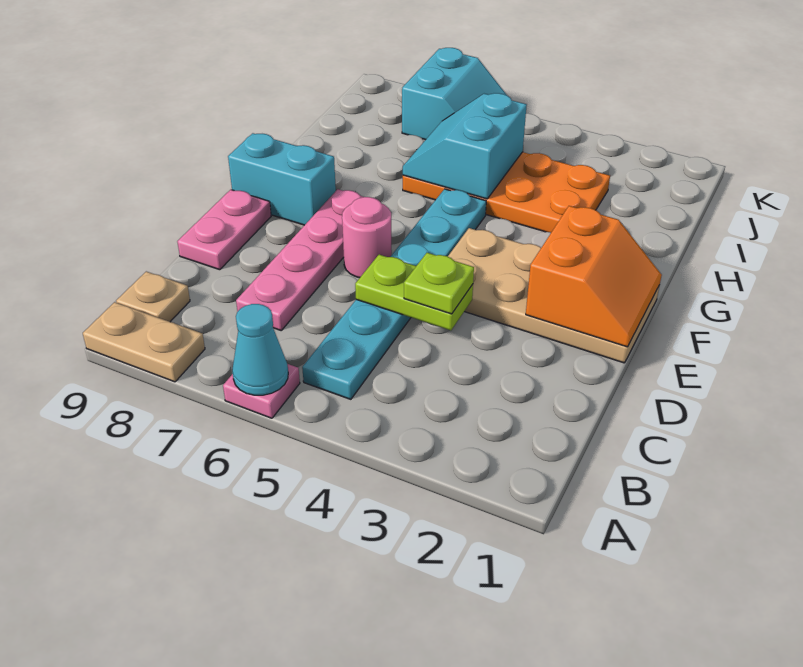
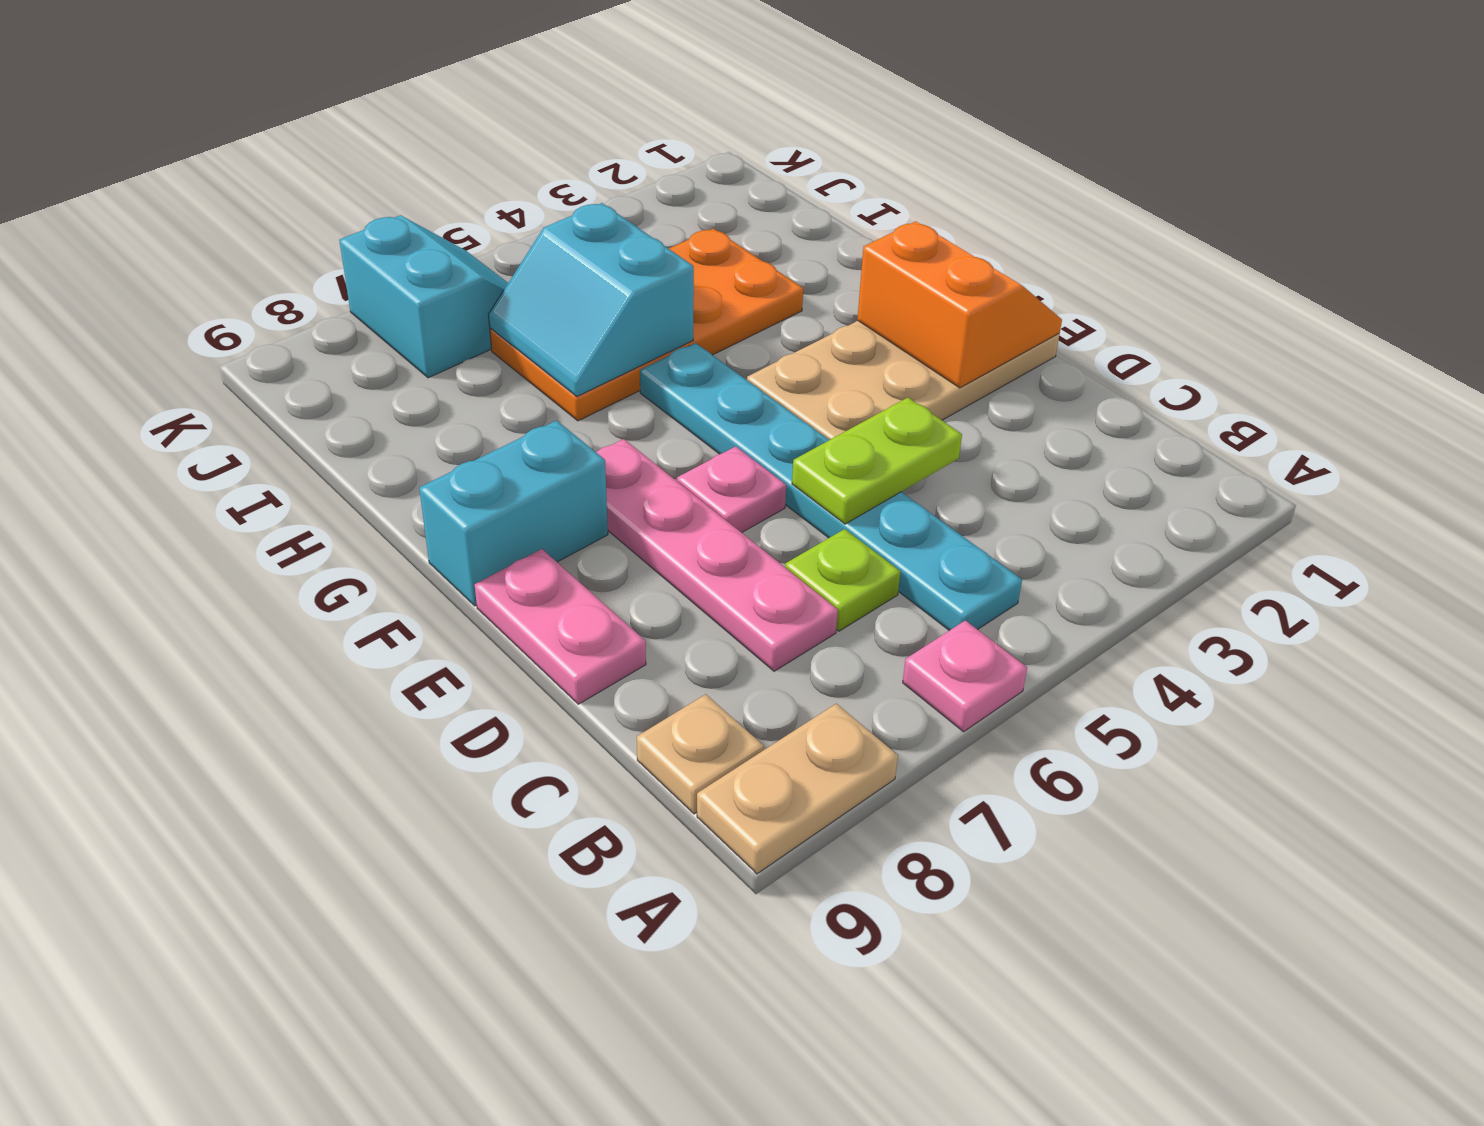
cyan 1x1 cone [232,304,288,395] -> none
lime 1x1 plate [404,253,474,314] -> lime 1x1 plate moved to [785,529,901,631]
pink 1x1 round brick [342,197,392,278] -> pink 1x1 plate [677,446,786,533]

